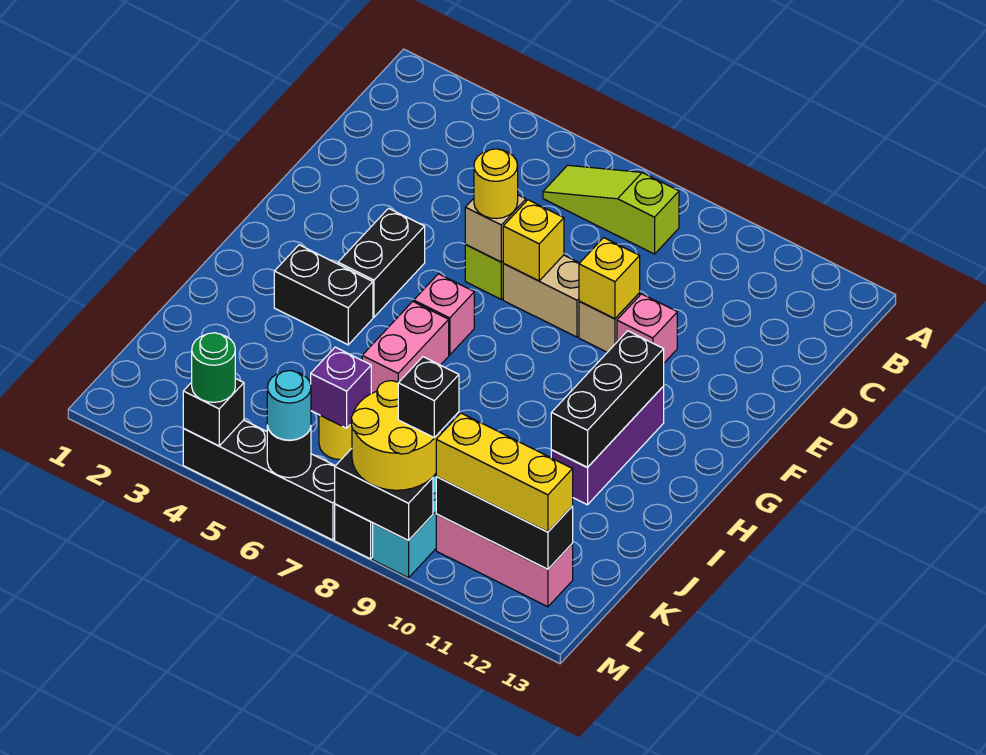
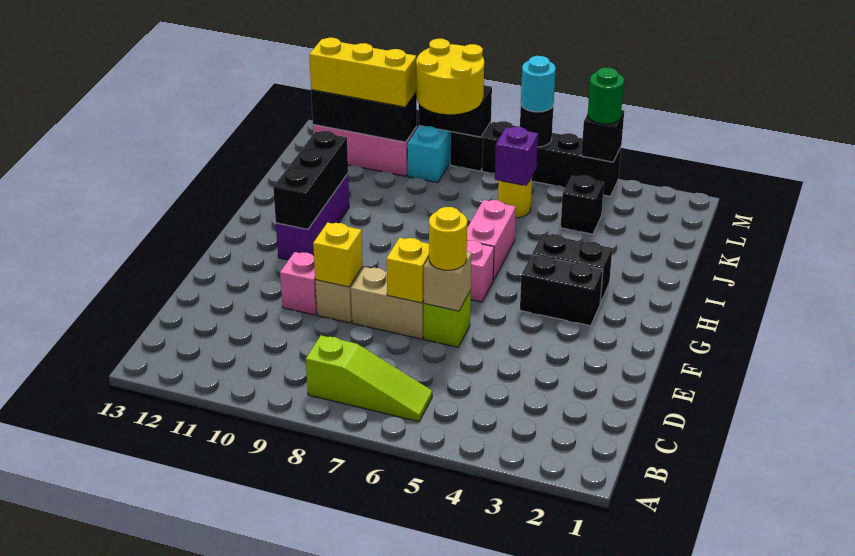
black 1x2 brick [338,208,425,317] -> black 1x2 brick turned to [520,255,603,326]
black 1x1 brick [398,357,459,438] -> black 1x1 brick moved to [561,175,604,234]

